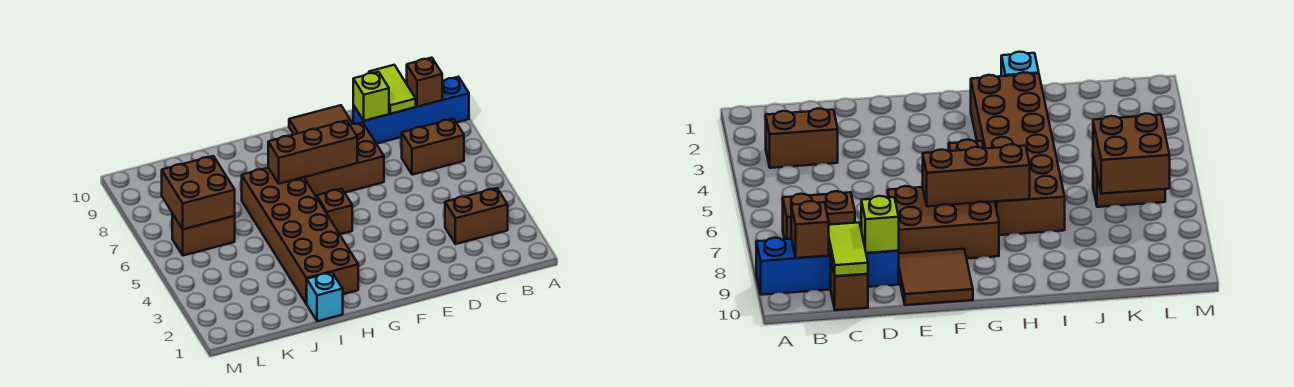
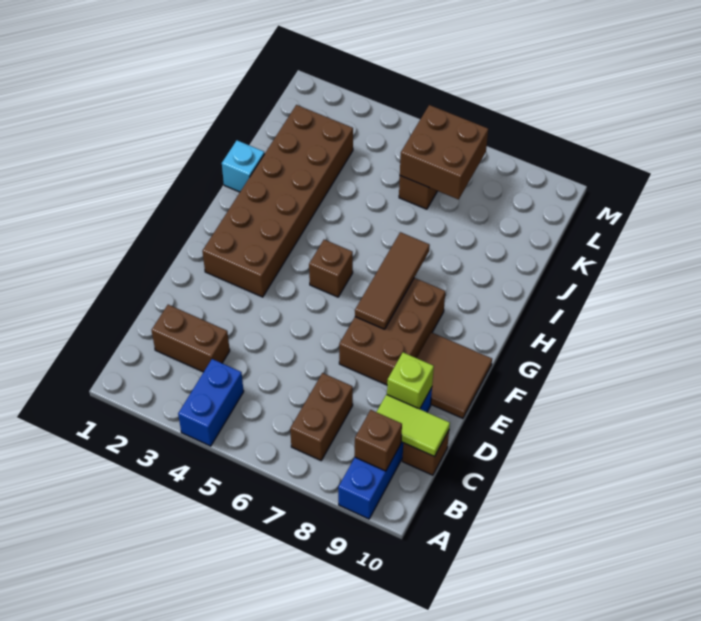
none -> blue 1x2 brick [178,359,244,446]
brown 1x2 brick [445,188,508,244] -> brown 1x2 brick turned to [152,305,230,372]
brown 1x3 brick [268,121,357,184] -> brown 1x3 tile [355,232,430,329]
brown 2x6 brick [242,168,358,304] -> brown 2x6 brick turned to [202,105,353,297]

